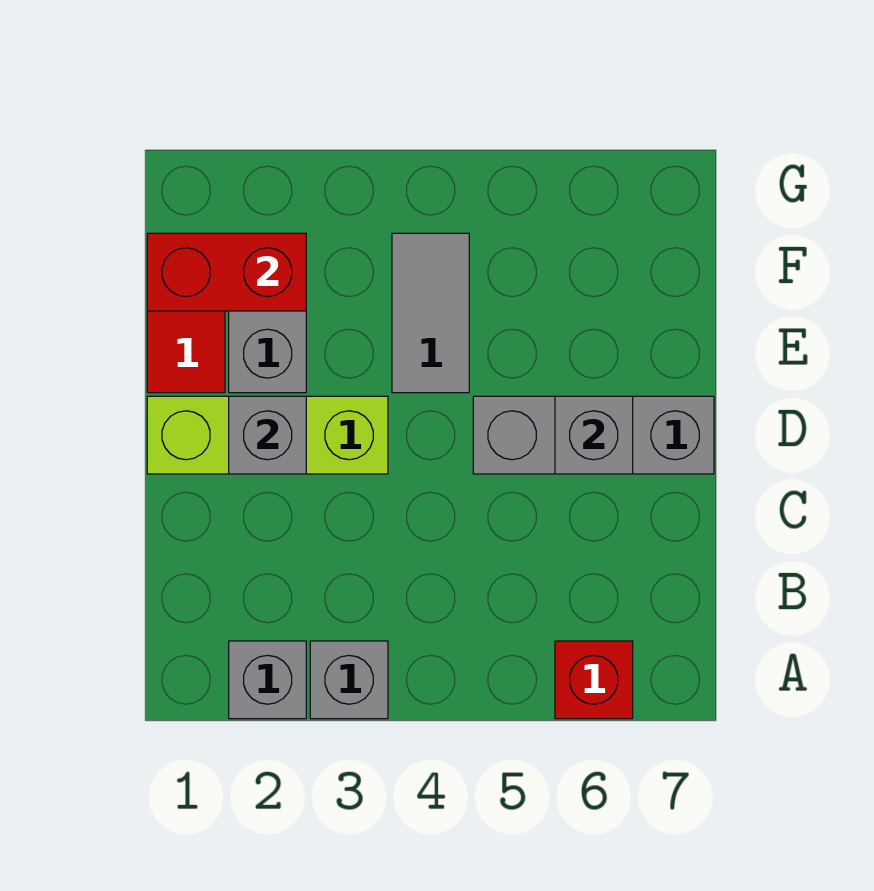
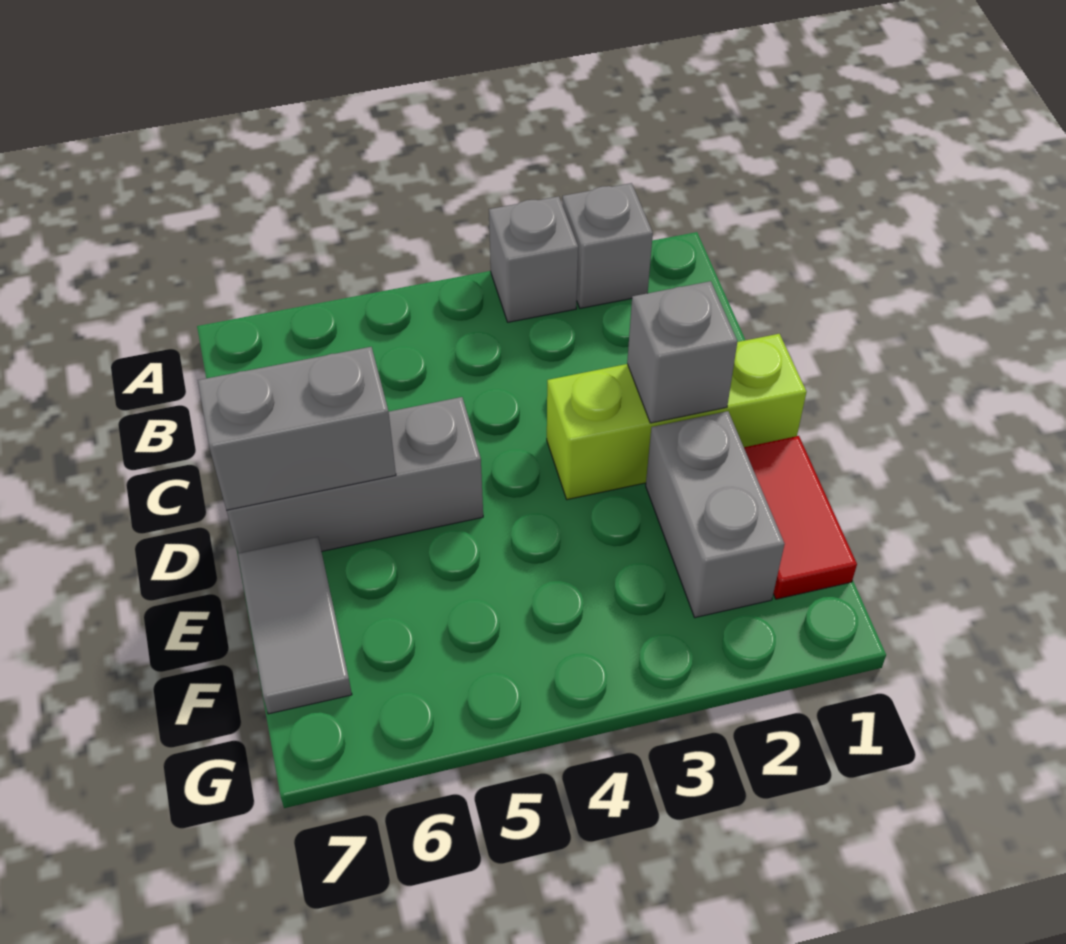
red 1x1 brick [555,641,633,719] -> none
grey 1x1 brick [555,396,633,474] -> grey 1x2 brick [198,347,396,510]
grey 1x2 tile [392,233,469,393] -> grey 1x2 tile moved to [238,537,352,714]
red 1x2 brick [147,233,306,311] -> none

